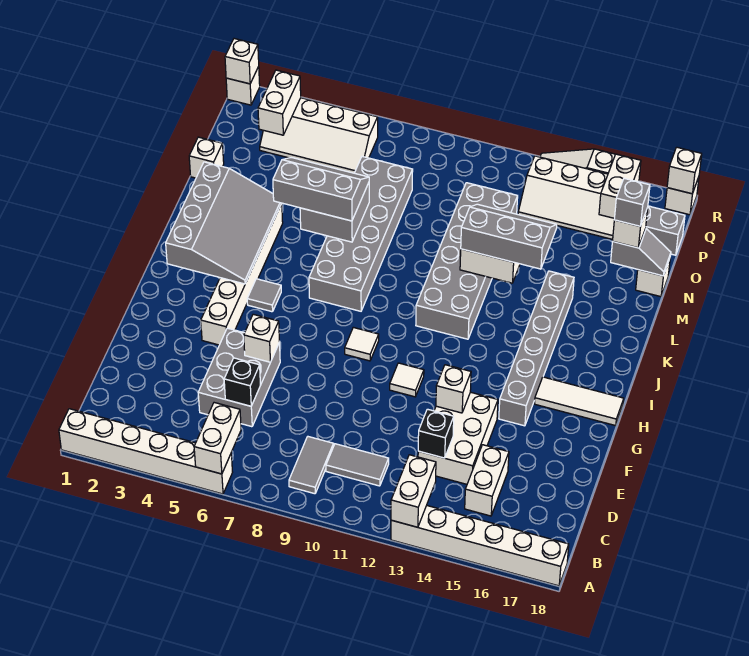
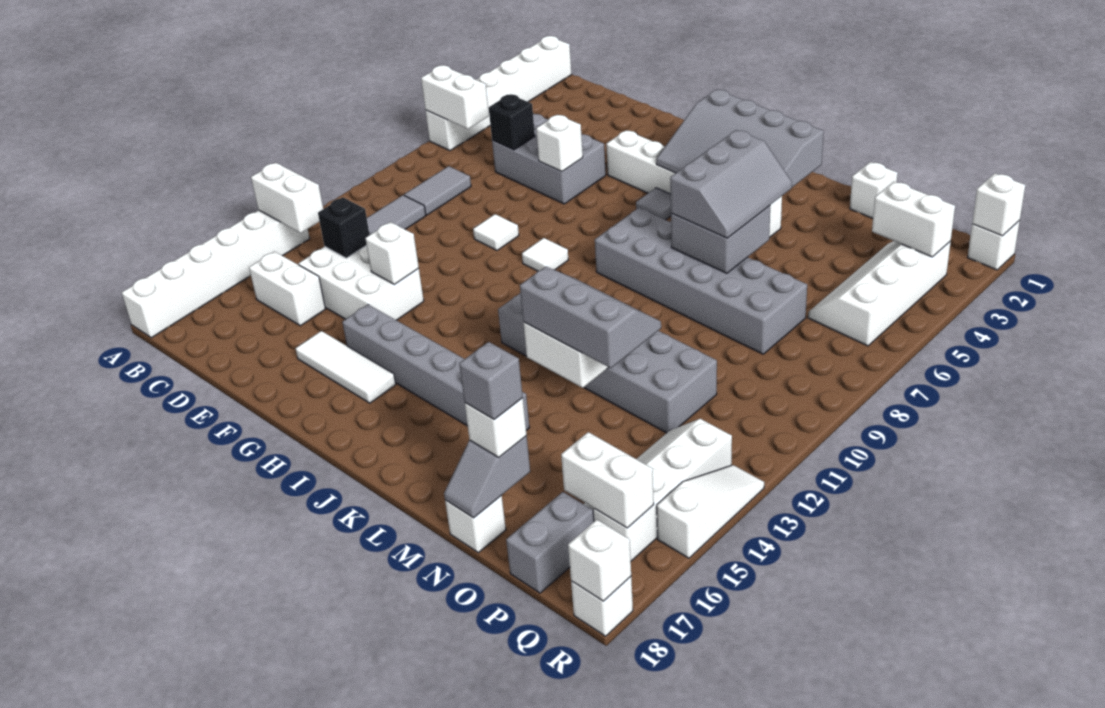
grey 1x2 tile [289,437,334,494] -> grey 1x2 tile turned to [404,166,471,215]
white 1x1 tile [390,363,424,397] -> white 1x1 tile moved to [473,214,519,250]
white 1x3 tile [535,377,624,426] -> white 1x3 tile turned to [295,331,396,403]
grey 2x3 slope [461,204,557,269] -> grey 2x3 slope turned to [520,267,661,368]

